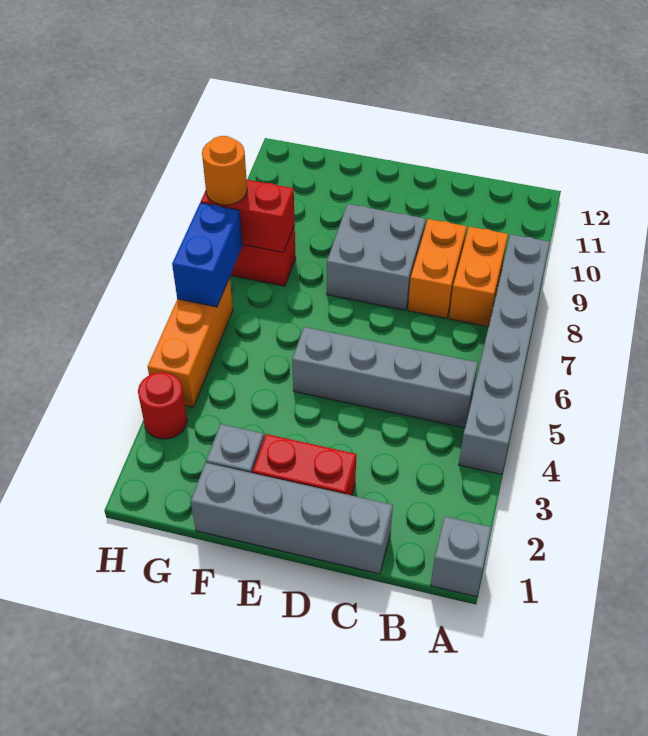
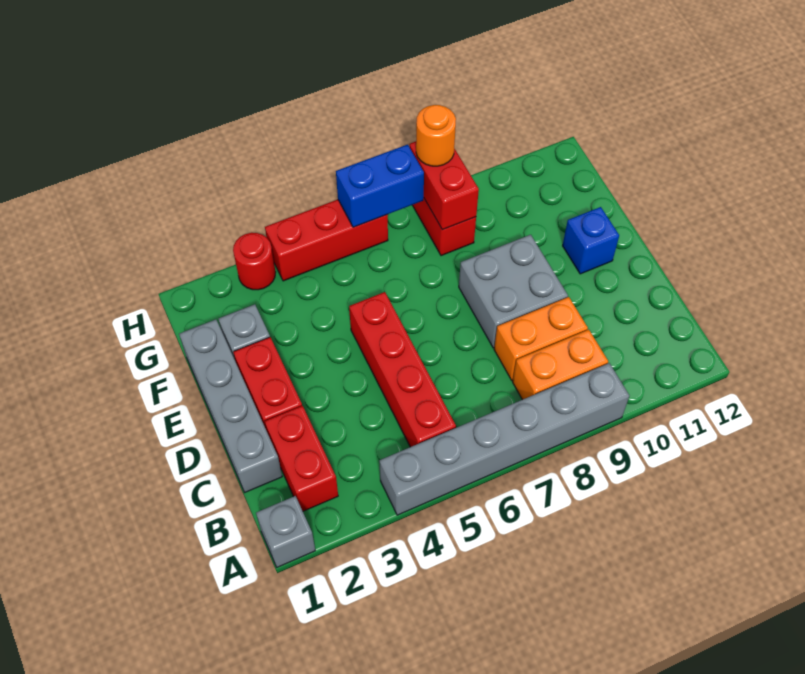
none -> red 1x2 brick [264,406,338,511]
grey 1x4 brick [292,327,478,428] -> red 1x4 brick [349,292,456,447]
none -> blue 1x1 brick [563,207,619,274]
orange 1x3 brick [148,278,233,407] -> red 1x3 brick [265,200,388,281]

